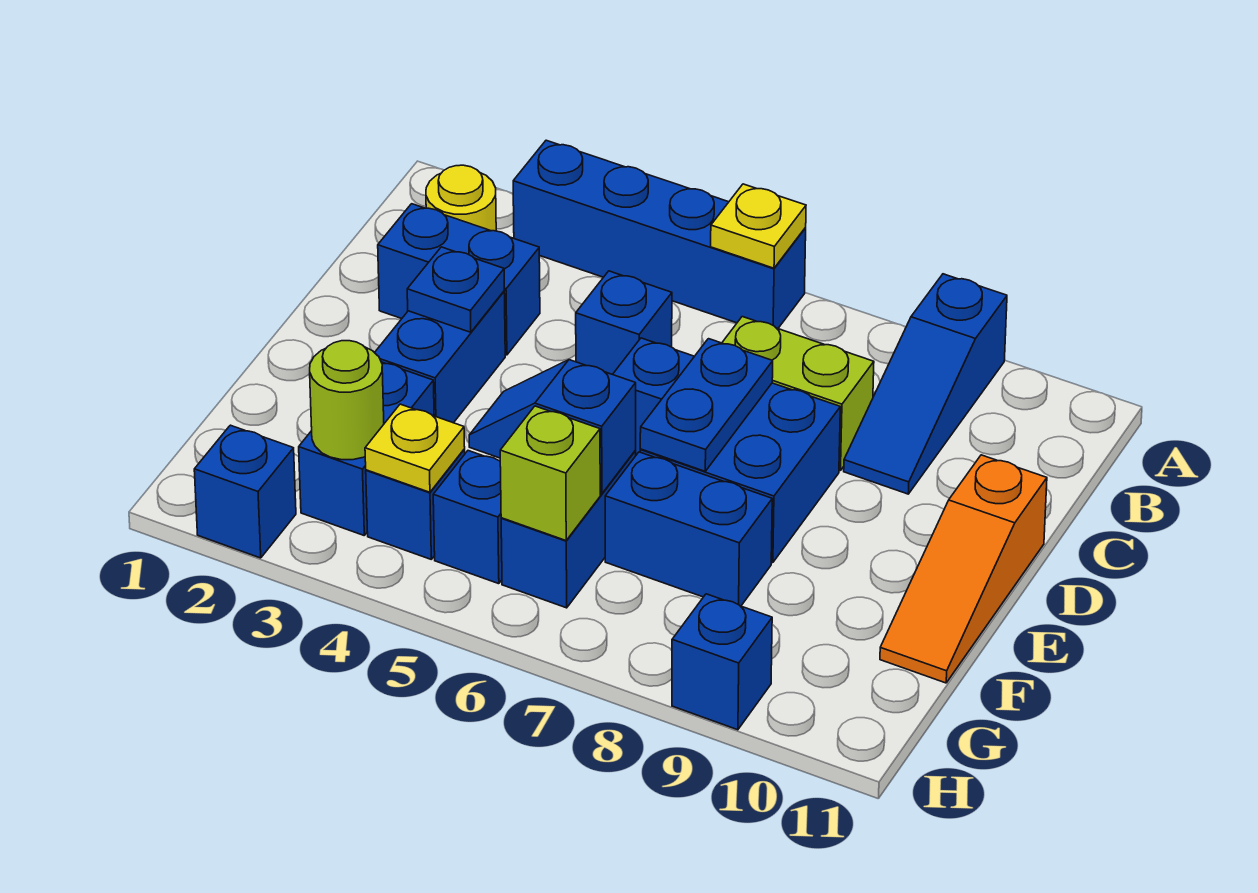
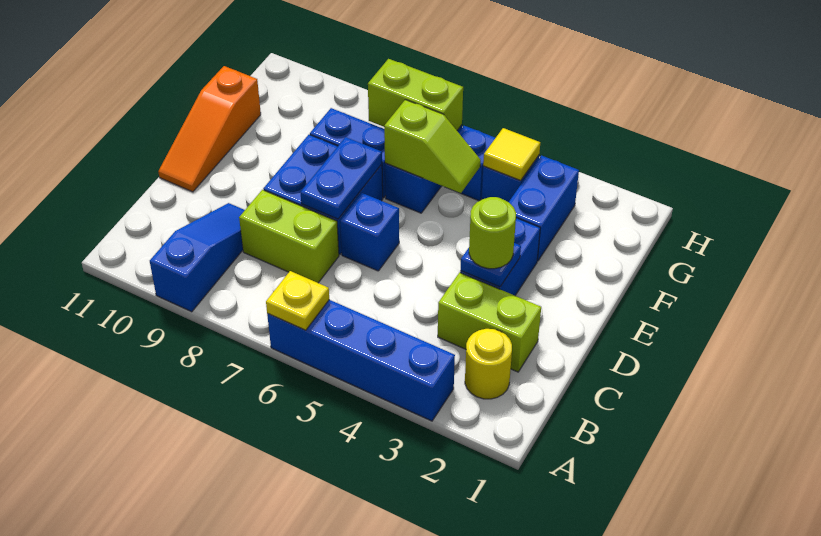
blue 1x2 brick [378,204,540,355] -> lime 1x2 brick [438,273,541,372]
blue 1x1 brick [576,271,672,374] -> none
orange 1x3 slope [880,455,1047,683] -> orange 1x3 slope turned to [158,66,261,192]
blue 1x2 slope [469,360,636,494] -> lime 1x2 slope [384,100,481,193]
lime 1x1 round brick [310,341,384,460] -> lime 1x1 round brick moved to [469,197,516,269]
yellow 1x1 plate [365,404,465,492] -> yellow 1x1 tile [483,128,540,181]
lime 1x1 brick [500,406,600,540] -> lime 1x2 brick [368,59,463,130]
blue 1x1 brick [194,425,296,558] -> none
blue 1x1 brick [672,594,772,730] -> none

